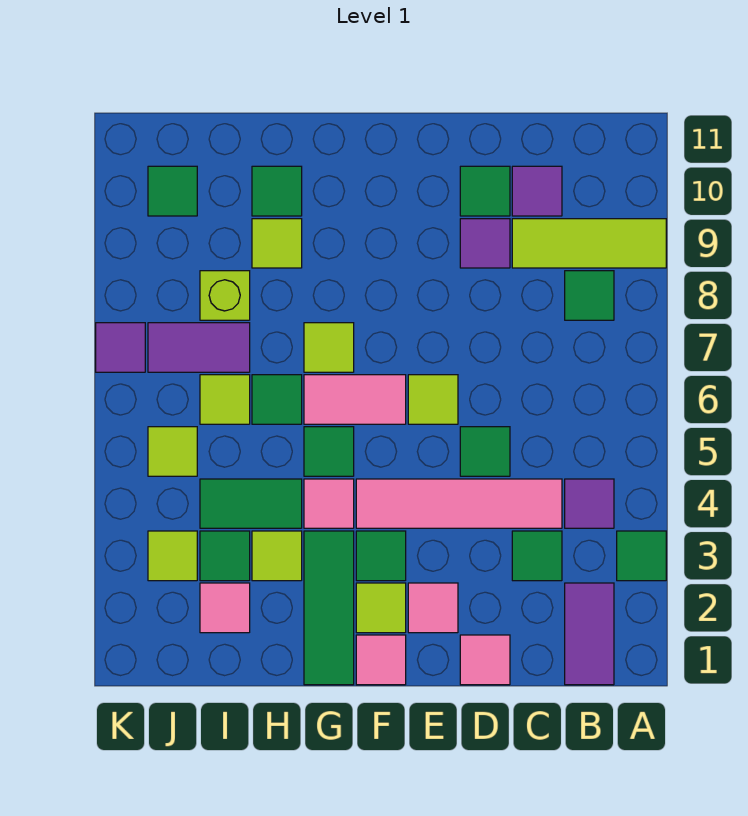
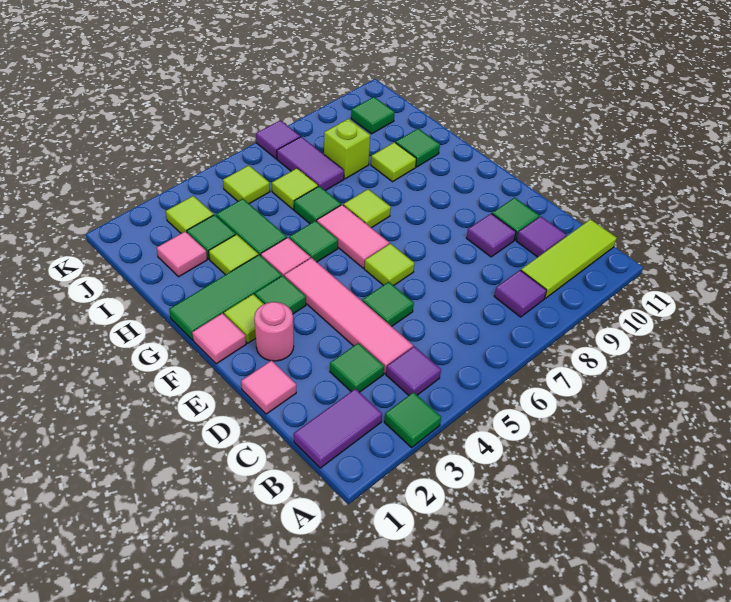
lime 1x3 tile [512,219,666,268] -> lime 1x3 tile turned to [521,219,617,298]
green 1x1 tile [565,271,614,320] -> purple 1x1 tile [494,270,547,317]
pink 1x1 tile [408,583,458,633] -> pink 1x1 round brick [254,302,294,361]

